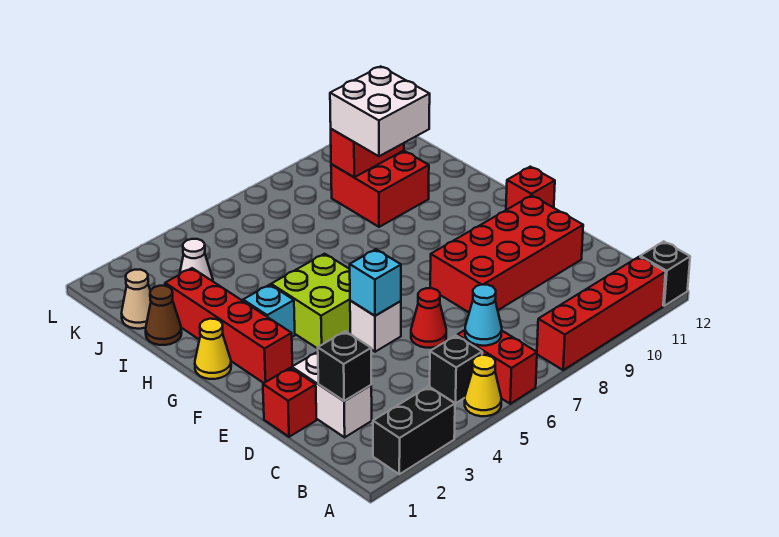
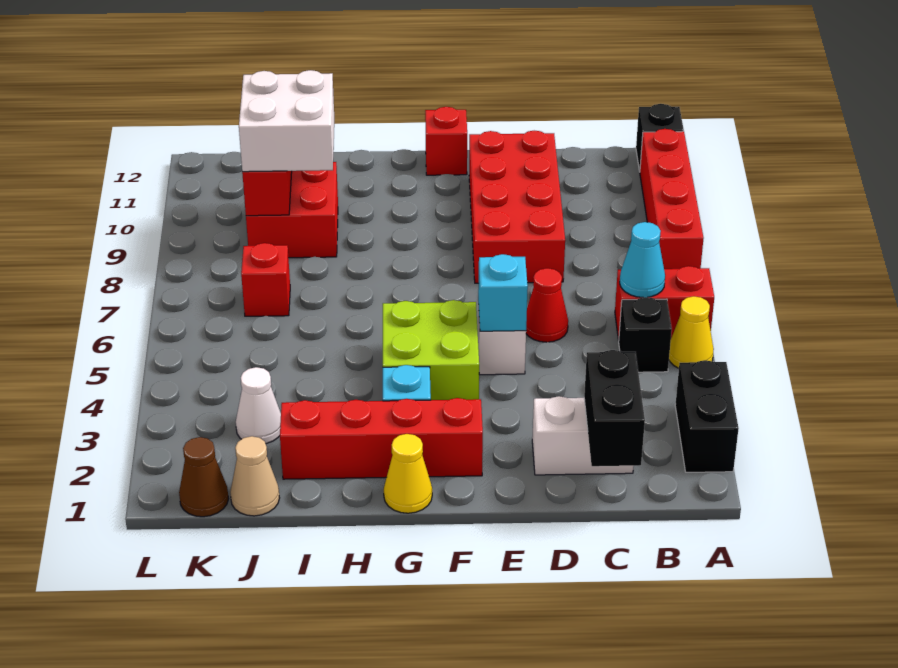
black 1x1 brick [318,331,371,401] -> black 1x2 brick [584,350,645,466]
red 1x1 brick [263,368,316,437] -> red 1x1 brick moved to [241,243,290,316]
brown 1x1 cone [146,286,182,345] -> brown 1x1 cone moved to [179,437,228,517]

